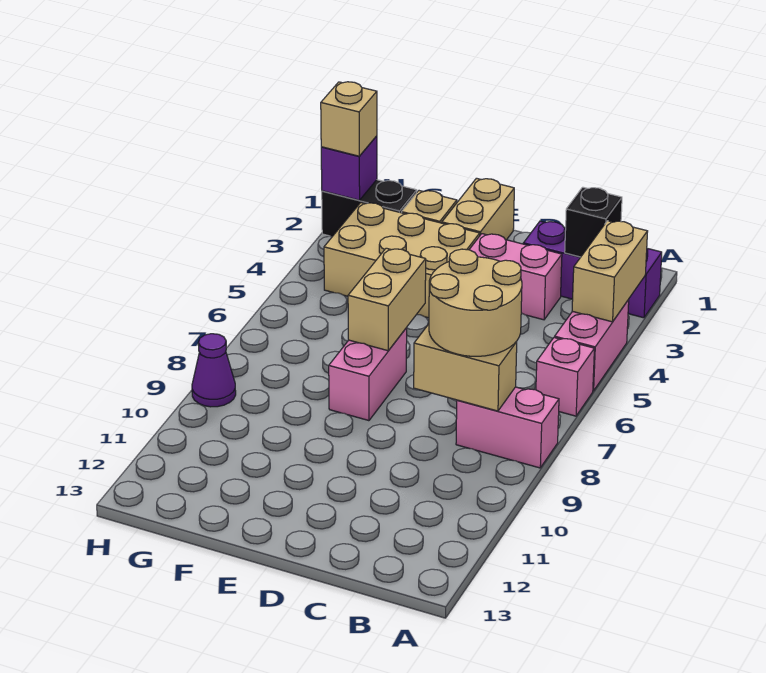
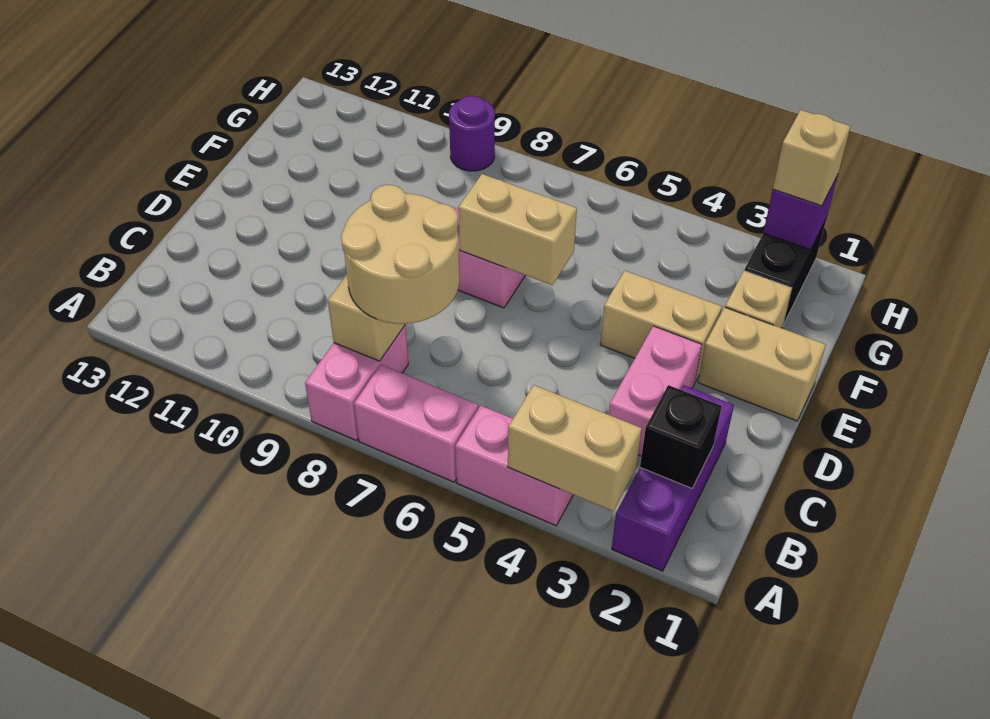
pink 1x1 brick [536,338,594,416] -> pink 1x2 brick [354,365,478,482]
tan 2x3 brick [324,203,480,318] -> tan 1x2 brick [600,271,722,382]
purple 1x1 cone [192,334,236,407] -> purple 1x1 round brick [449,96,495,171]

